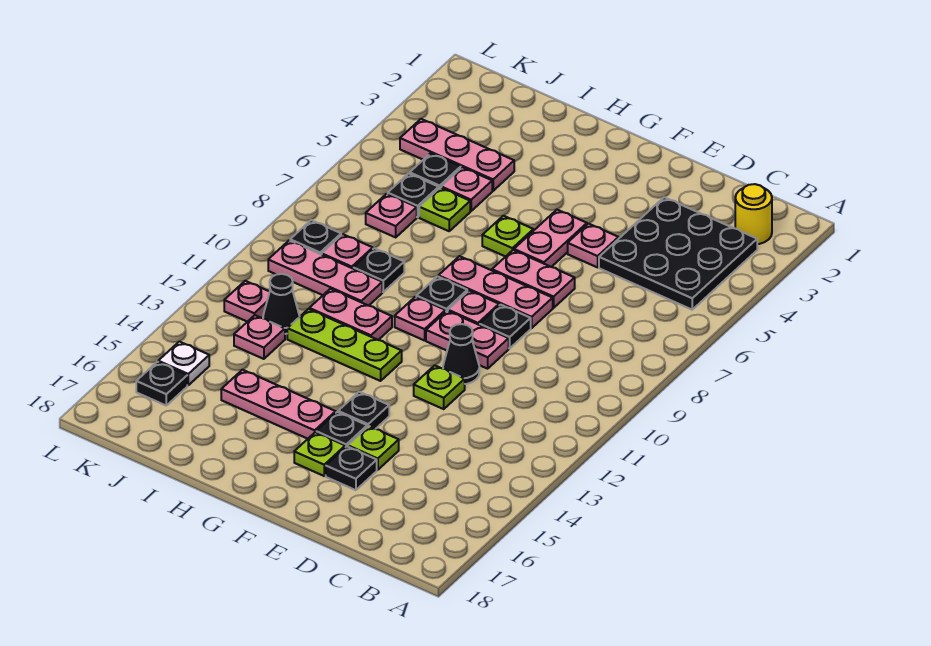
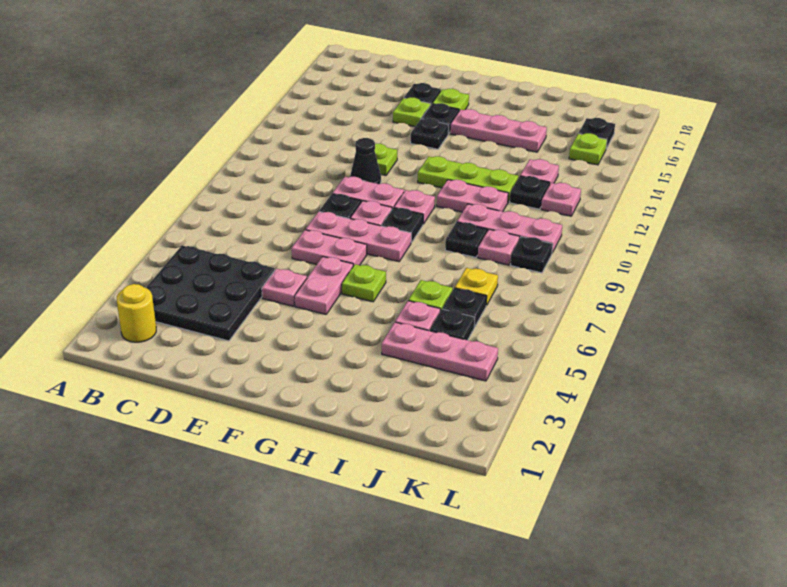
pink 1x1 plate [366,194,417,237] -> yellow 1x1 plate [455,268,498,305]
black 1x1 cone [263,274,300,334] -> black 1x1 plate [510,176,549,209]
white 1x1 plate [158,342,209,385] -> lime 1x1 plate [569,133,607,165]

